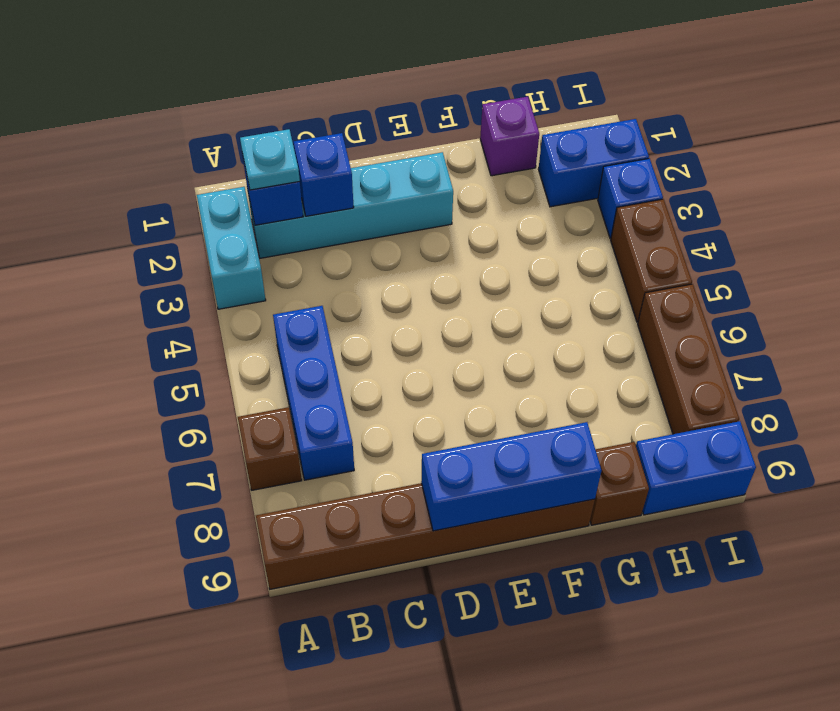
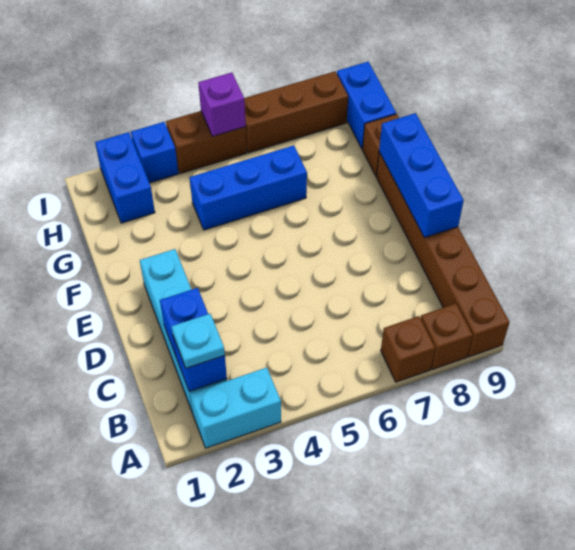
none -> brown 1x1 brick [421,304,473,369]
blue 1x3 brick [273,306,354,480] -> blue 1x3 brick moved to [189,145,307,230]
purple 1x1 brick [480,97,539,176] -> purple 1x1 brick moved to [198,72,246,136]

